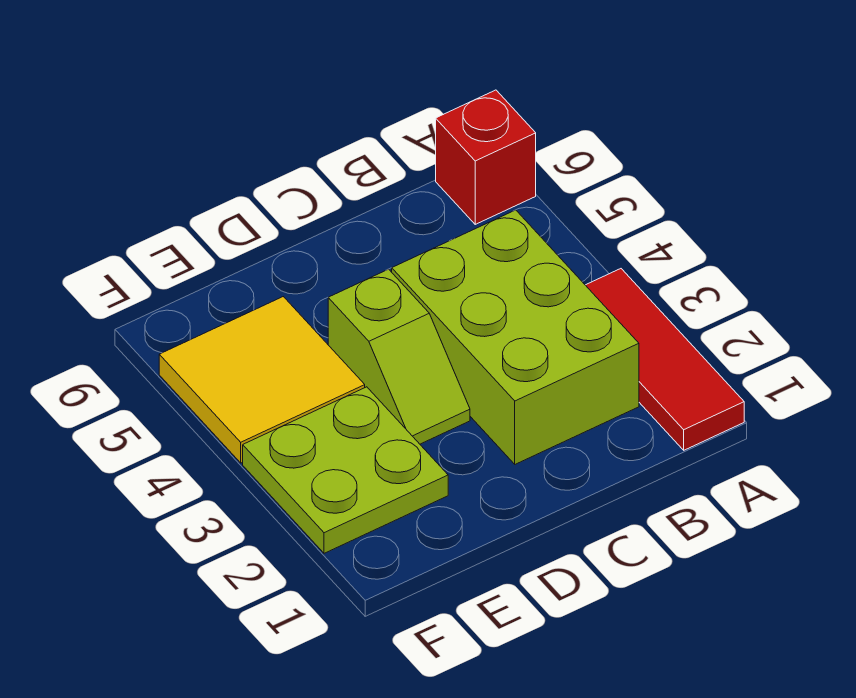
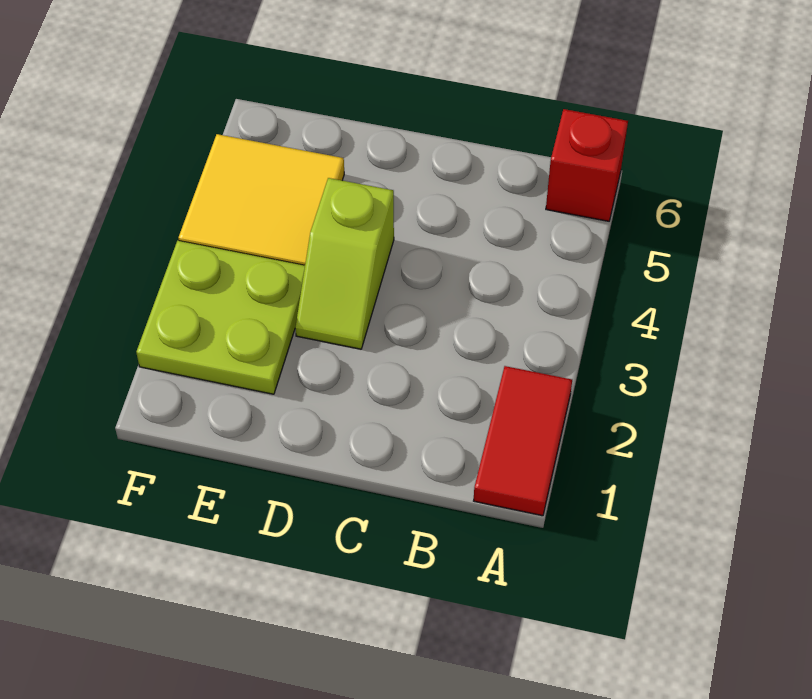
red 1x3 tile [586,269,744,450] -> red 1x2 tile [474,366,572,516]
lime 2x3 brick [392,210,639,464] -> none

